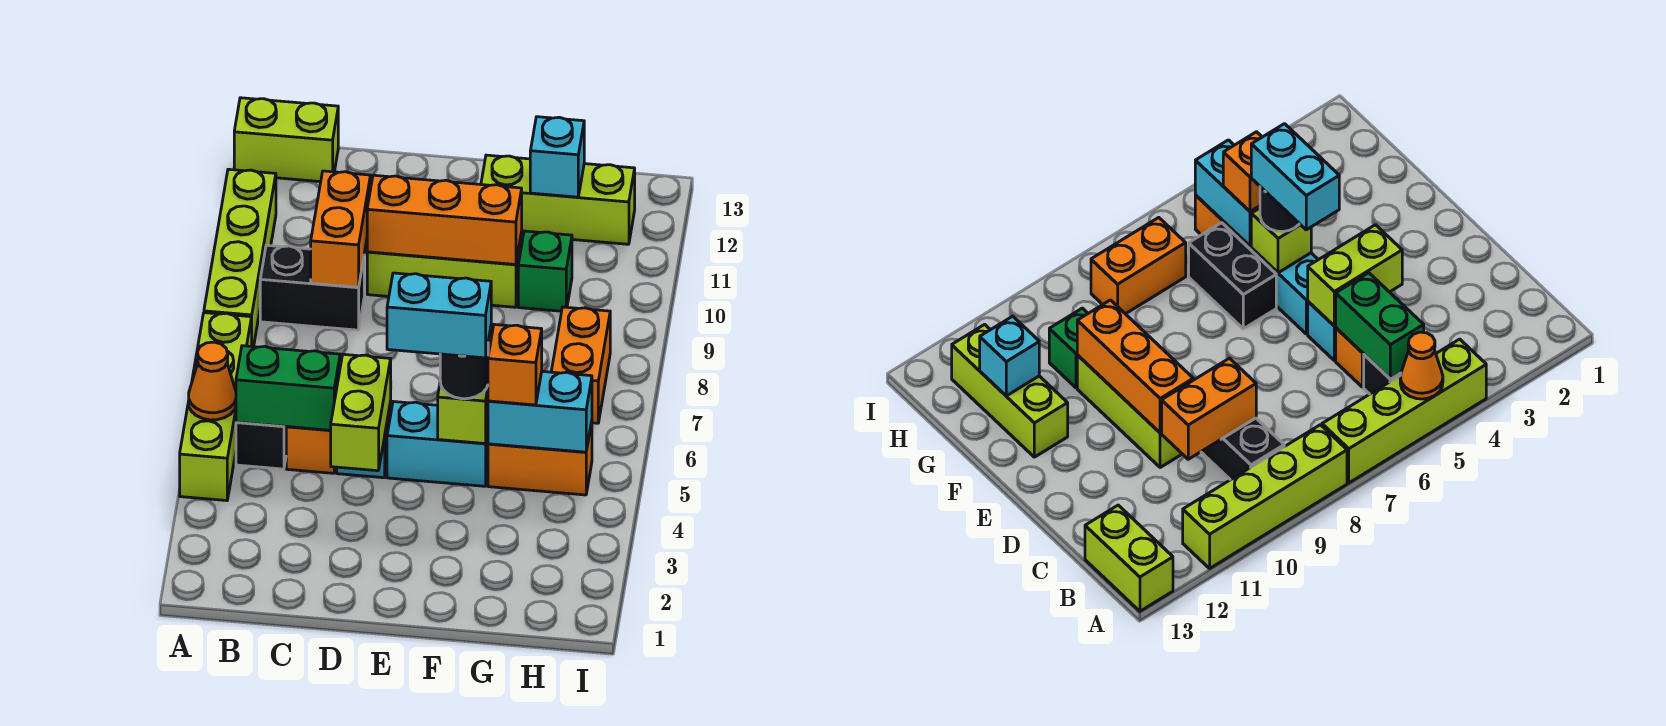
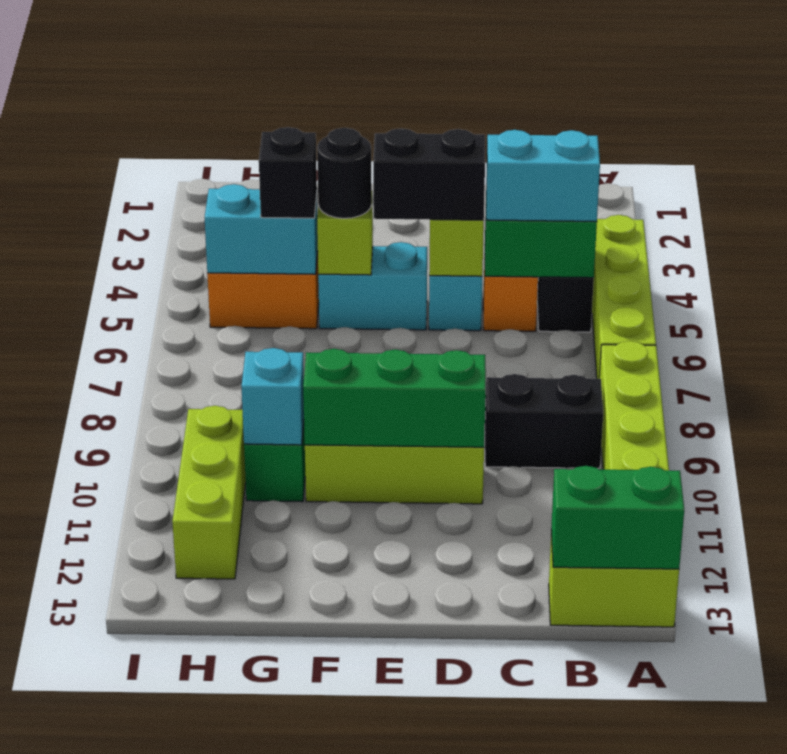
orange 1x1 cone [189,342,236,420] -> none
none -> green 1x2 brick [551,466,684,569]
orange 1x2 brick [311,171,371,287] -> none
orange 1x3 brick [367,175,522,264] -> green 1x3 brick [303,349,486,447]
cyan 1x2 brick [387,273,491,358] -> cyan 1x2 brick moved to [486,130,600,221]
black 1x2 brick [1189,223,1276,329] -> black 1x2 brick moved to [373,128,485,220]
lime 1x3 brick [481,155,635,244] -> lime 1x3 brick turned to [172,406,246,579]
orange 1x1 brick [488,324,542,405] -> black 1x1 brick [259,127,317,218]
cyan 1x1 brick [530,117,584,197] -> cyan 1x1 brick moved to [241,348,304,445]
orange 1x2 brick [551,307,610,423] -> none

